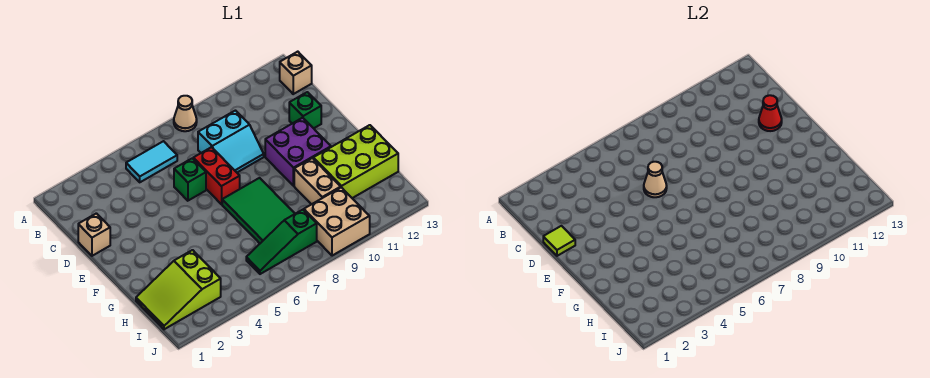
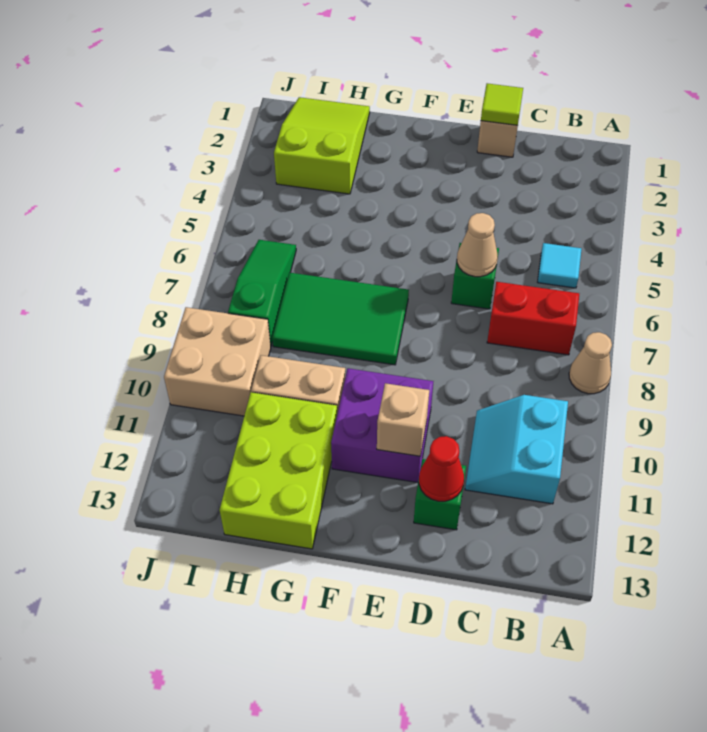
cyan 1x2 tile [126,141,177,182] -> cyan 1x1 tile [538,243,581,288]
tan 1x1 brick [280,52,312,94] -> tan 1x1 brick moved to [377,383,429,456]
cyan 2x2 slope [198,111,264,172] -> cyan 2x2 slope moved to [465,395,568,504]
red 1x2 brick [193,147,240,204] -> red 1x2 brick moved to [487,282,579,355]

